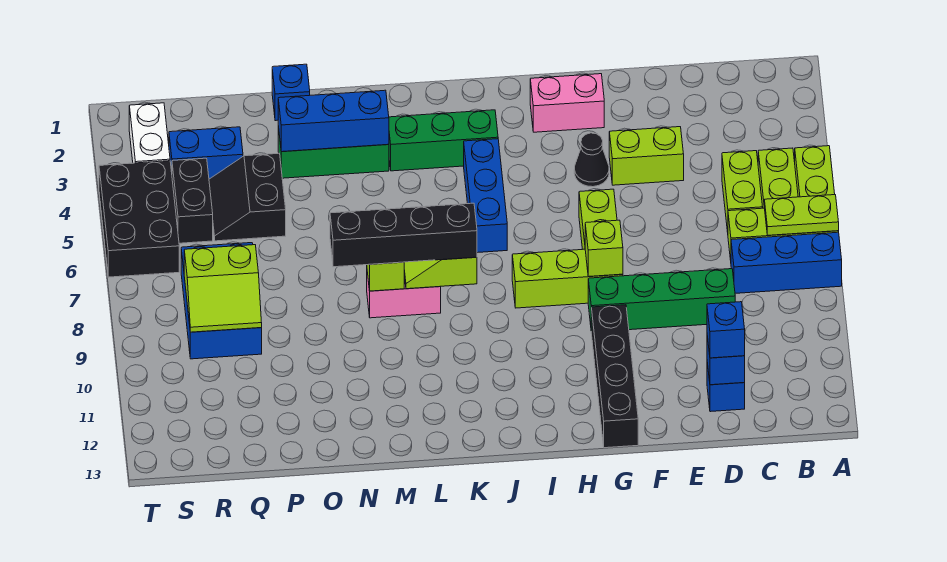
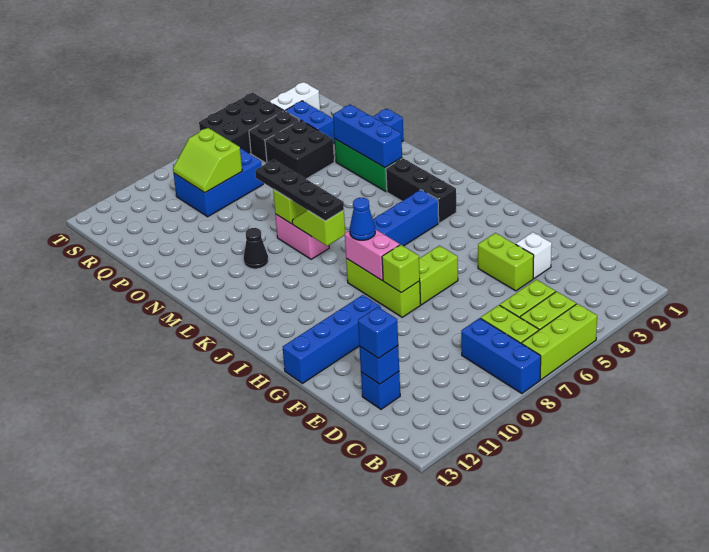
lime 1x2 plate [764,195,839,235] -> none
green 1x4 brick [588,269,735,330] -> none
none -> white 1x1 brick [516,232,552,279]
pink 1x2 brick [530,74,604,132] -> pink 1x2 brick moved to [345,229,400,280]
black 1x1 cone [574,133,609,187] -> black 1x1 cone moved to [244,228,268,269]
black 1x4 brick [591,305,638,448] -> blue 1x4 brick [283,295,381,384]
none -> blue 1x1 cone [350,198,375,240]
green 1x3 brick [389,110,498,171] -> black 1x3 brick [386,158,456,223]
black 1x4 brick [330,203,477,267] -> black 1x4 plate [255,160,344,221]
black 2x2 slope [209,153,286,241] -> black 2x2 brick [265,120,334,179]

